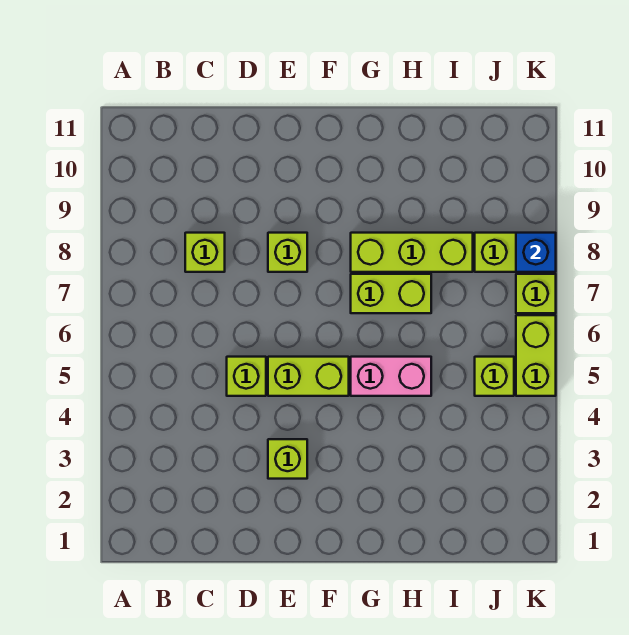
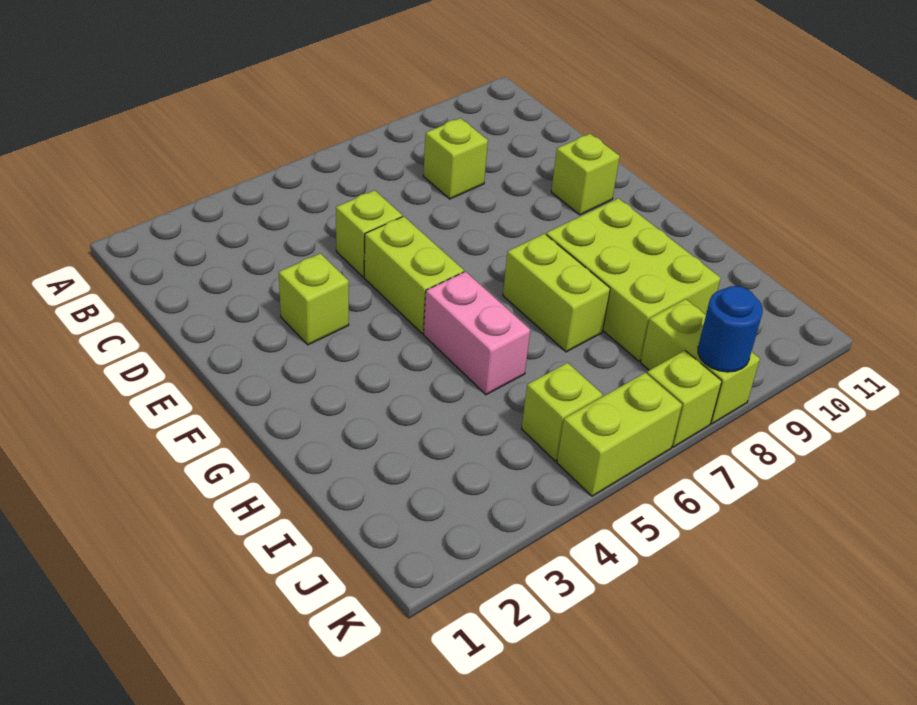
lime 1x1 brick [268,233,307,272] -> lime 1x1 brick moved to [551,134,620,215]
lime 1x3 brick [351,233,473,272] -> lime 2x3 brick [546,198,721,361]
blue 1x1 brick [516,233,556,272] -> blue 1x1 round brick [698,286,763,372]

